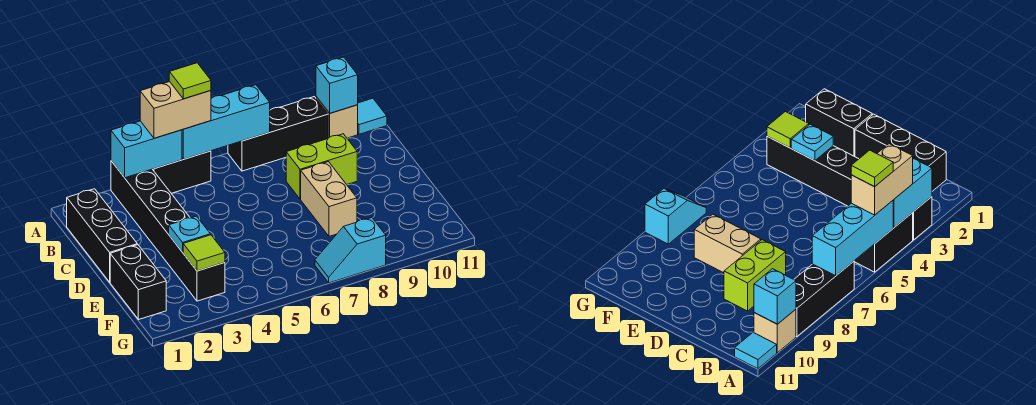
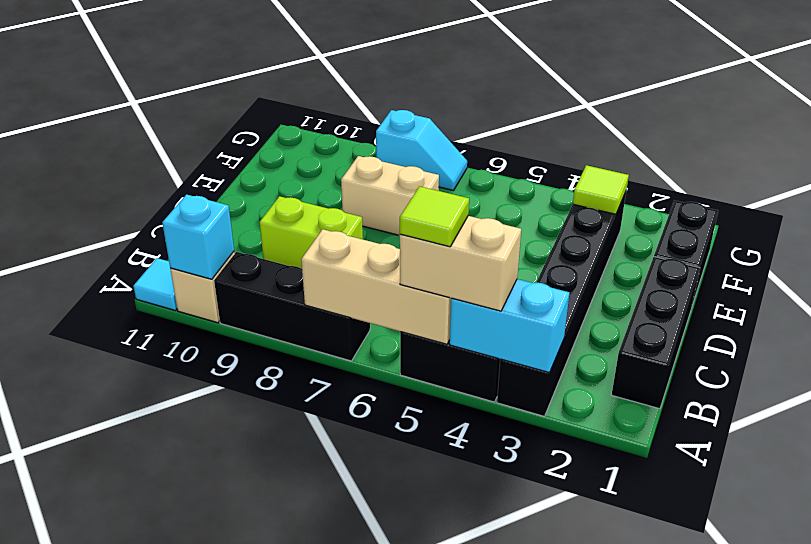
cyan 1x3 brick [182,85,270,159] -> tan 1x3 brick [301,229,452,344]
tan 1x2 brick [301,162,357,236] -> tan 1x2 brick turned to [341,156,439,236]
cyan 1x1 plate [169,216,210,252] -> none

